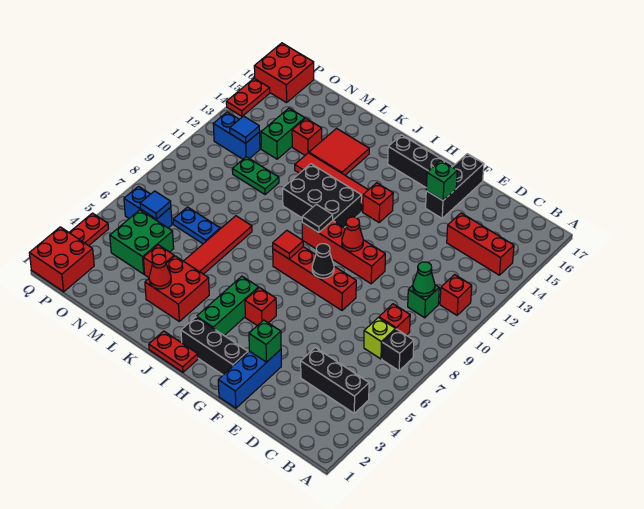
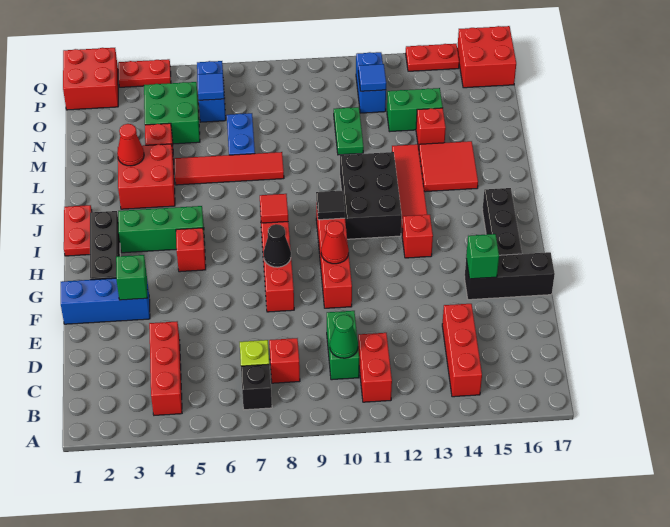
black 1x3 brick [301,348,369,413] -> red 1x3 brick [149,322,182,415]
red 1x1 brick [440,275,472,315] -> red 1x2 brick [358,333,392,402]
green 1x1 brick [408,285,439,318] -> green 1x2 brick [327,311,359,380]

